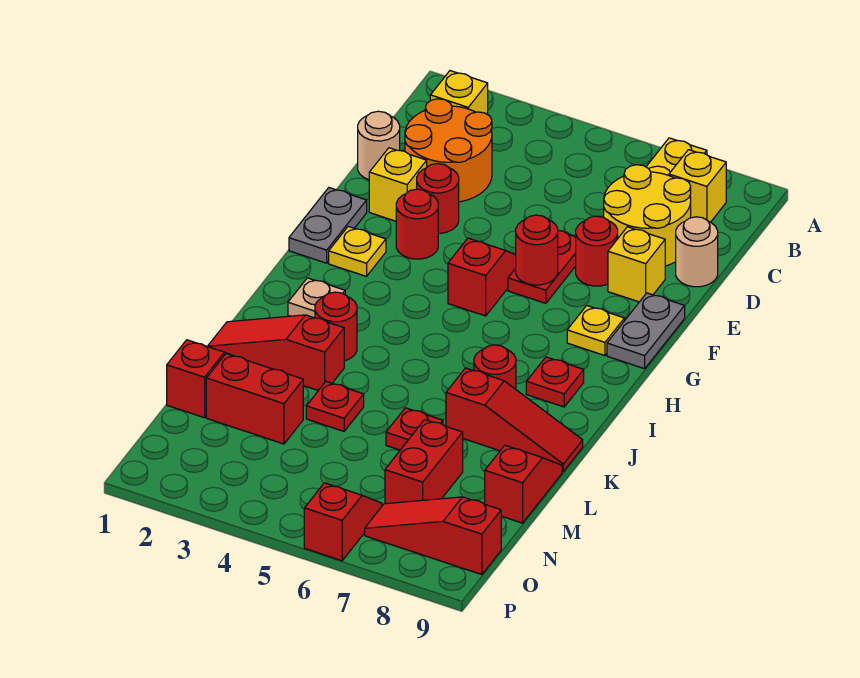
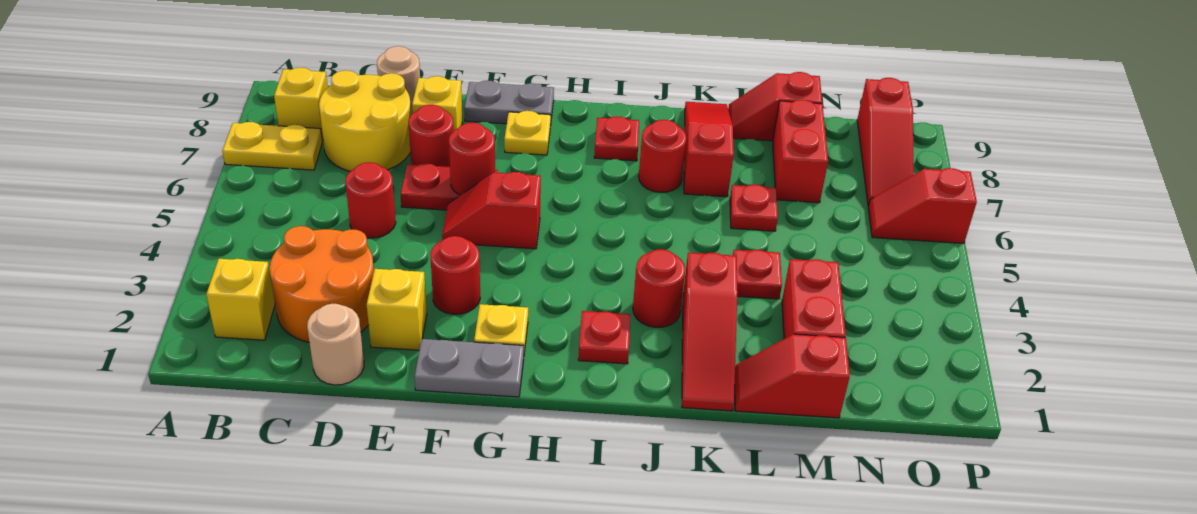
red 1x1 round brick [417,164,459,233] -> red 1x1 round brick moved to [346,162,396,238]
tan 1x1 plate [288,278,345,318] -> red 1x1 plate [578,311,631,364]
red 1x2 brick [385,420,463,504] -> red 1x2 brick turned to [773,100,828,203]

